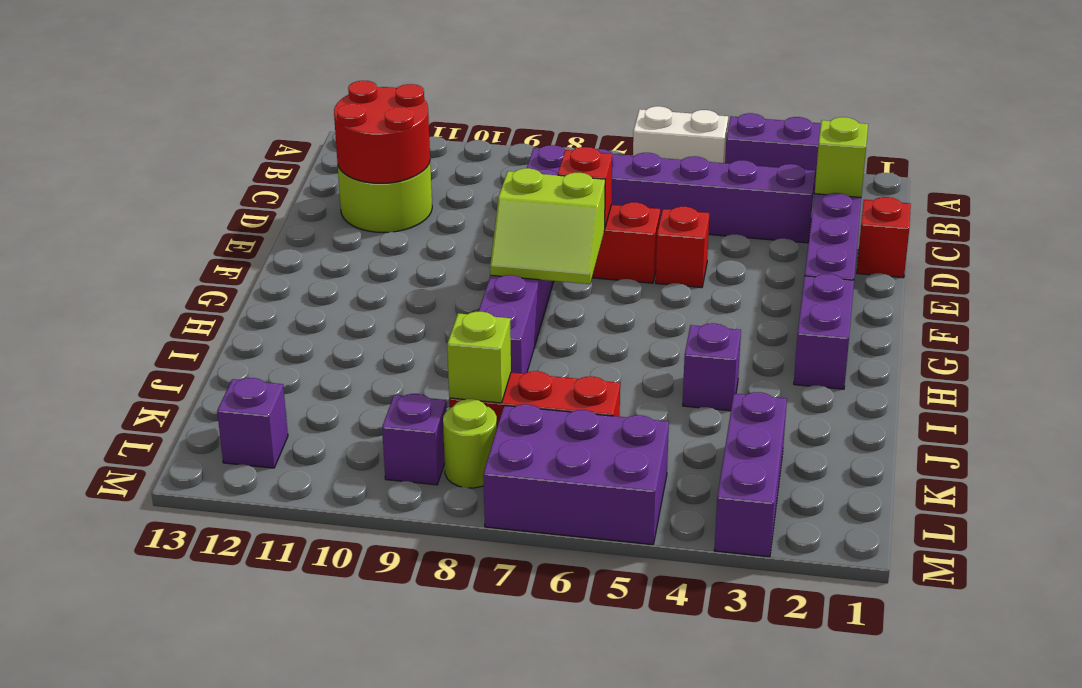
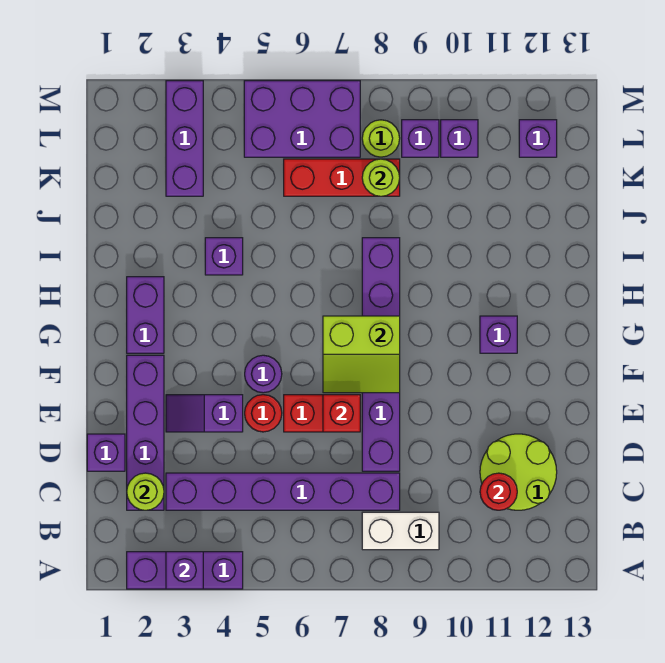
none -> purple 1x1 brick [166,552,203,589]
white 1x2 brick [633,106,728,163] -> white 1x2 brick moved to [362,512,439,550]
lime 1x1 brick [815,117,868,198] -> lime 1x1 round brick [127,473,164,510]
red 2x2 round brick [334,81,430,183] -> red 1x1 round brick [480,473,517,510]
red 1x1 brick [857,197,911,278] -> purple 1x1 brick [87,434,125,471]
none -> purple 1x2 slope [166,395,243,432]
red 1x1 brick [656,207,709,288] -> red 1x1 round brick [245,395,282,432]
none -> purple 1x1 round brick [245,355,282,393]
lime 2x2 slope [490,168,605,284] -> lime 2x2 slope turned to [323,316,400,393]
none -> purple 1x1 brick [480,316,517,353]
lime 1x1 brick [447,312,511,403] -> lime 1x1 round brick [362,159,400,196]
none -> purple 1x1 brick [441,120,478,157]

